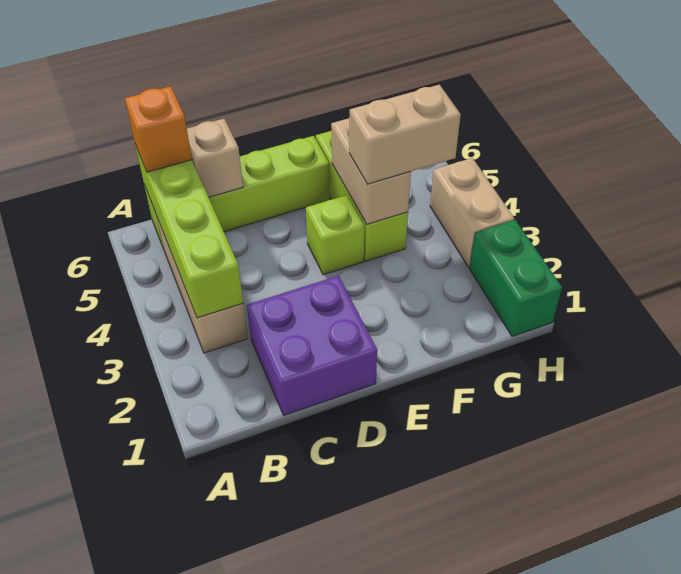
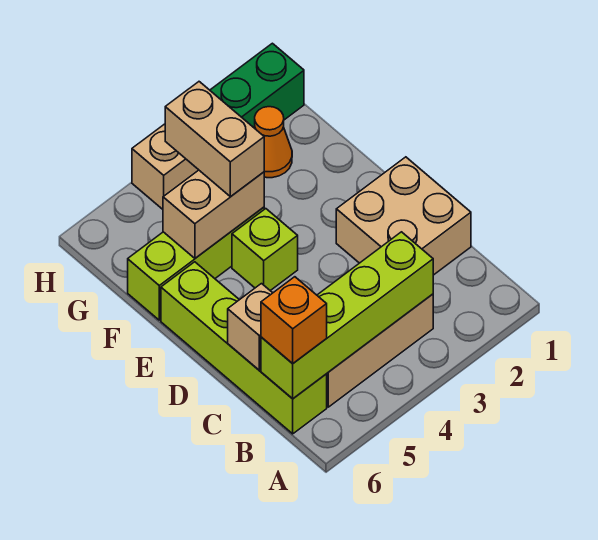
purple 2x2 brick [247,276,377,415] -> tan 2x2 brick [336,157,471,275]
none -> orange 1x1 cone [254,107,292,178]

